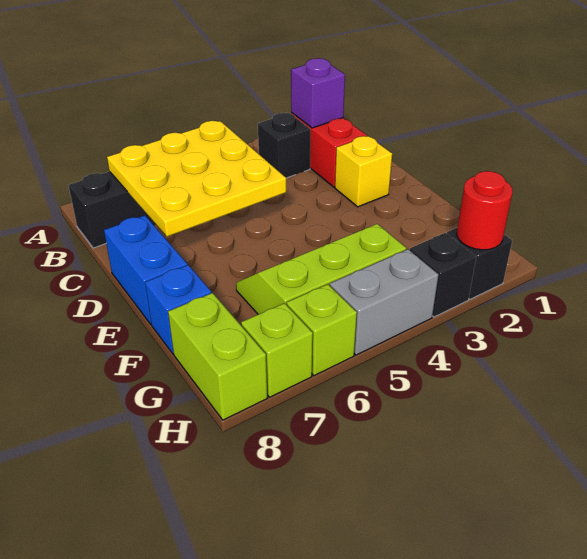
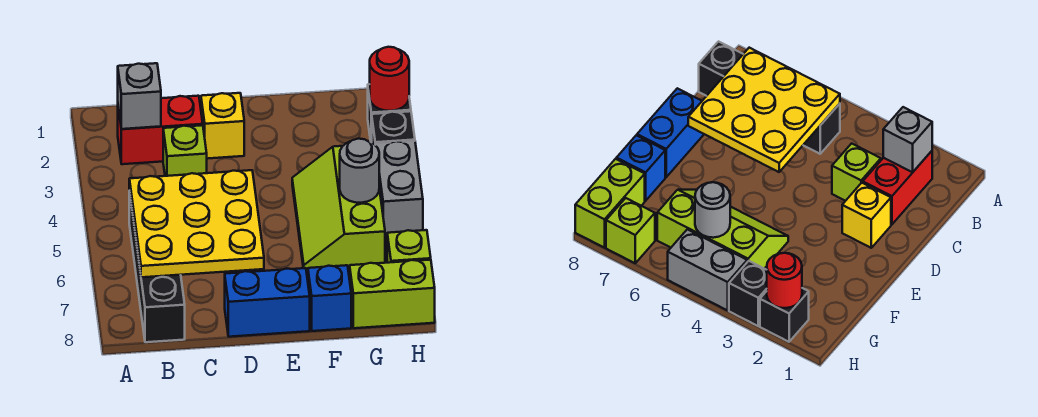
purple 1x1 brick [291,58,345,128] -> grey 1x1 brick [118,63,161,129]
black 1x1 brick [258,113,310,178] -> none
none -> grey 1x1 round brick [340,139,379,203]
lime 1x1 brick [287,284,357,376] -> lime 1x1 brick moved to [163,125,207,176]

